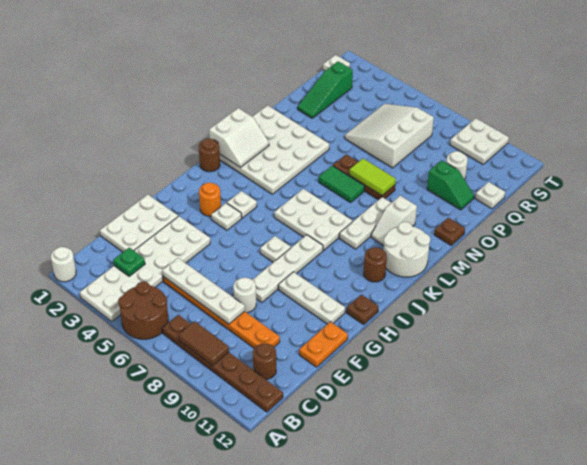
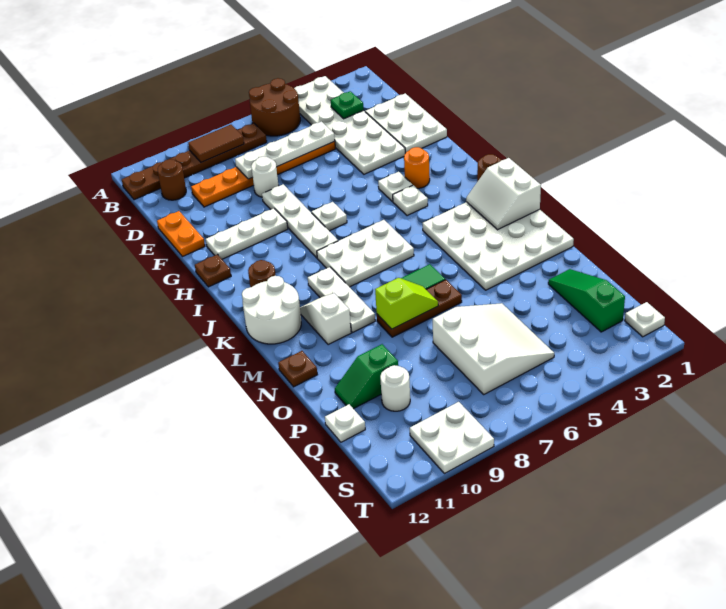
white 1x1 round brick [51,247,76,282] -> none
lime 1x2 tile [349,159,396,195] -> lime 1x2 slope [375,278,438,329]

